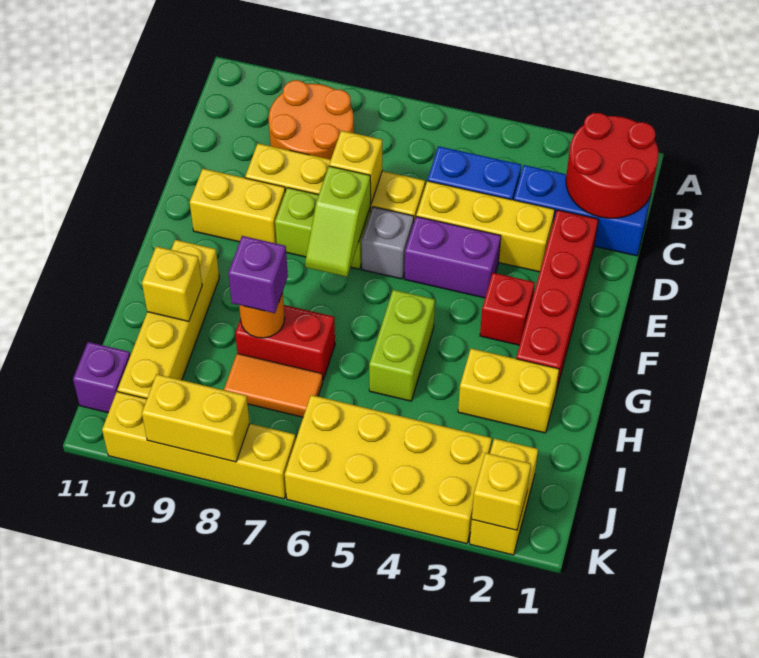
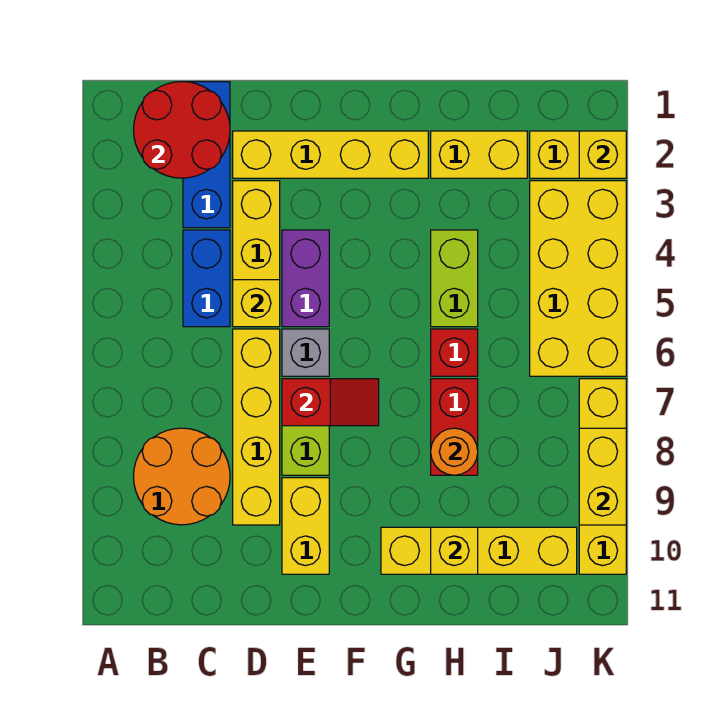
red 1x4 brick [516,210,598,391] -> yellow 1x4 brick [233,131,428,178]
yellow 1x1 brick [329,131,382,203] -> yellow 1x1 brick moved to [233,280,280,327]
lime 1x2 slope [305,166,371,277] -> red 1x2 slope [282,379,379,426]
red 1x1 brick [480,273,535,345] -> red 1x1 brick moved to [431,329,478,376]
lime 1x2 brick [369,290,435,401] -> lime 1x2 brick turned to [431,230,478,327]
yellow 1x2 brick [458,348,559,433] -> yellow 1x2 brick turned to [431,131,527,178]
purple 1x1 brick [228,236,288,313] -> none
orange 1x2 tile [224,353,323,417] -> none
purple 1x1 brick [73,342,130,413] -> none

